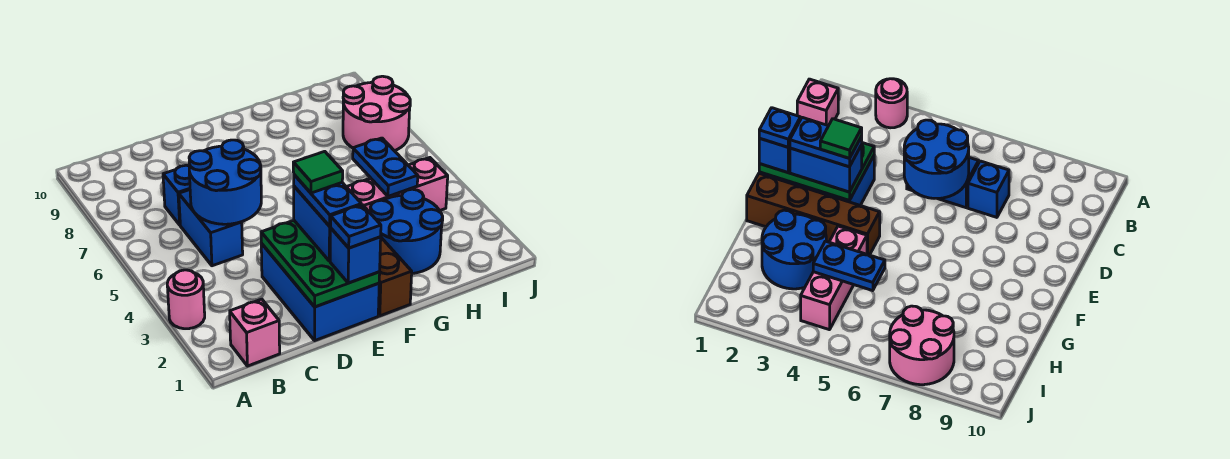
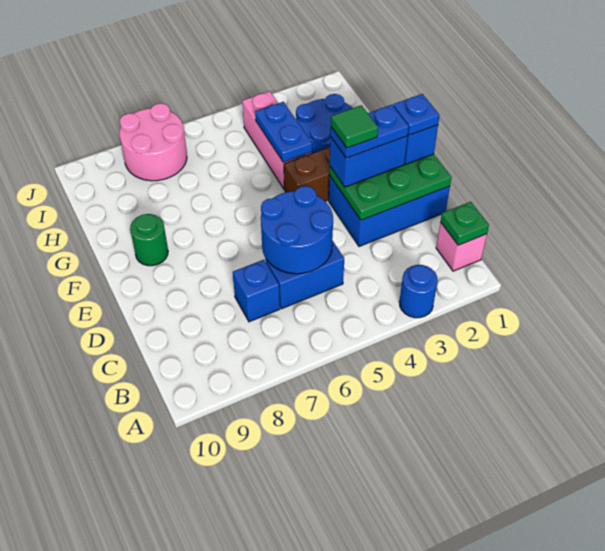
pink 1x1 round brick [167,270,205,329] -> blue 1x1 round brick [399,265,438,318]
none -> green 1x1 plate [441,202,489,245]
none -> green 1x1 round brick [130,214,168,266]
blue 1x2 plate [353,138,418,197] -> blue 1x2 plate turned to [255,102,312,162]

